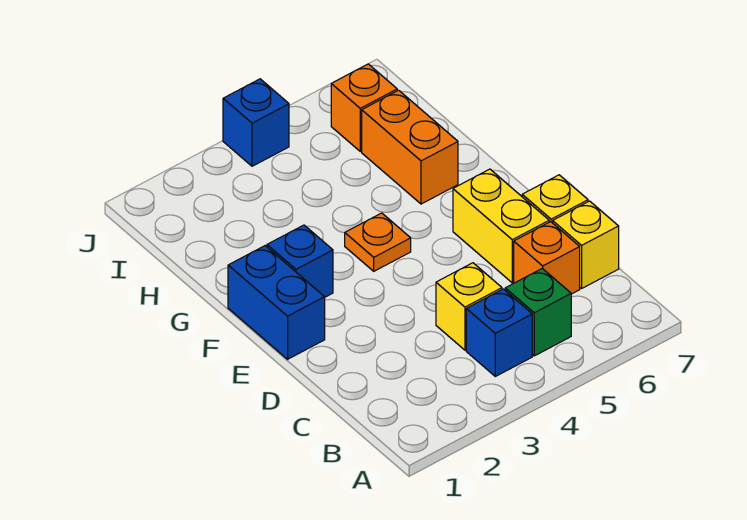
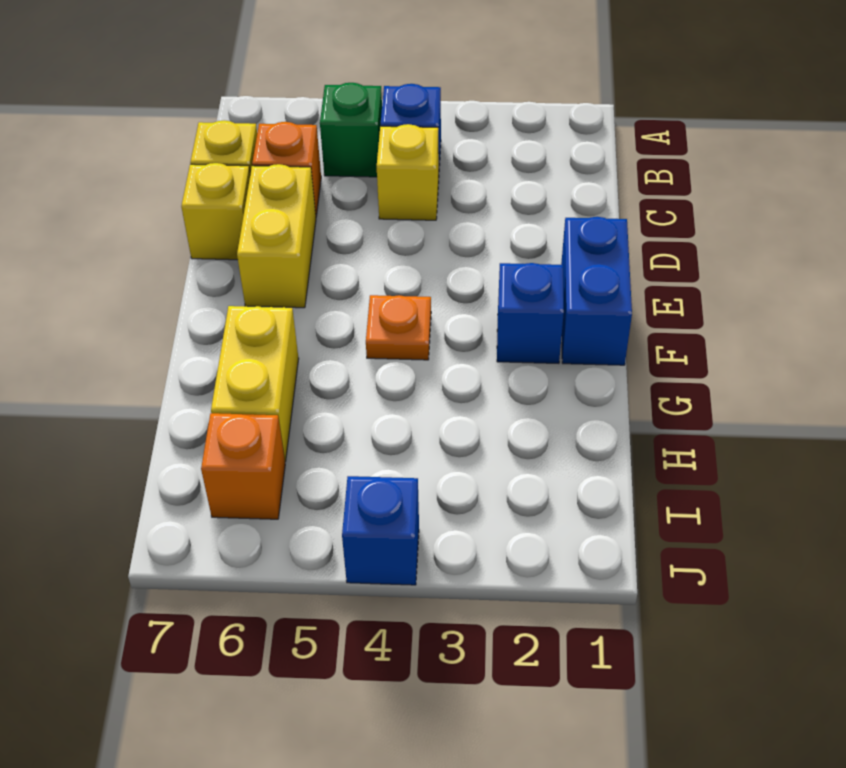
orange 1x2 brick [362,90,458,204] -> yellow 1x2 brick [211,306,299,462]

